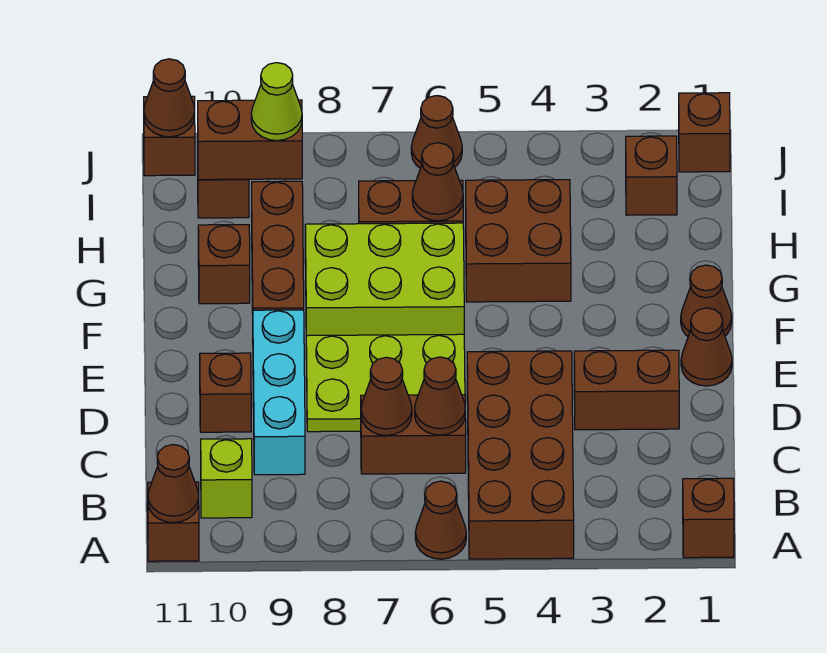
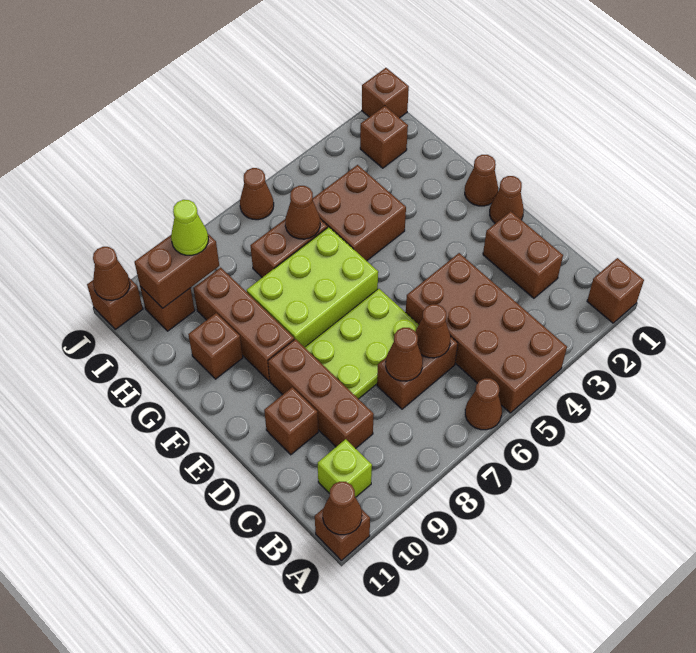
cyan 1x3 brick [253,310,305,475] -> brown 1x3 brick [268,339,374,449]
brown 1x2 brick [574,350,679,430] -> brown 1x2 brick turned to [483,211,563,298]

